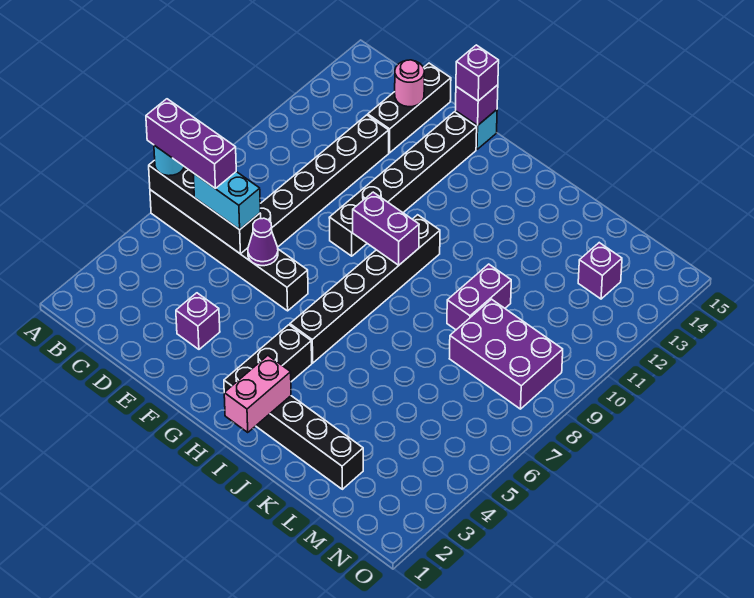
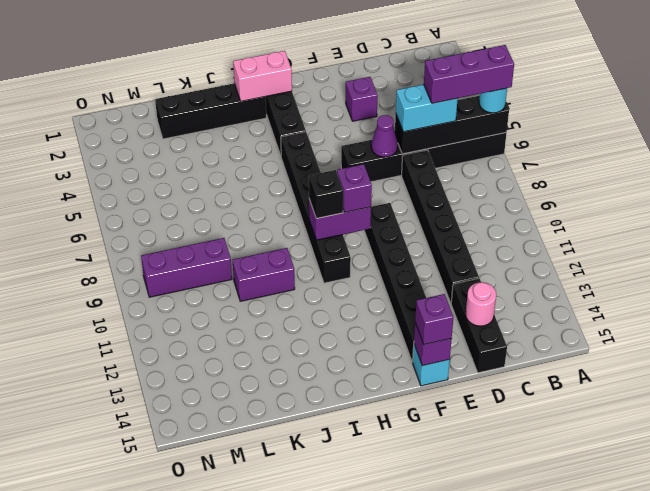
none -> black 1x1 brick [309,170,343,218]
pink 1x2 brick [224,356,291,432] -> pink 1x2 brick turned to [233,51,292,101]
purple 1x2 brick [447,264,511,330] -> purple 1x2 brick turned to [233,248,295,301]
purple 2x3 brick [449,299,563,409] -> purple 1x3 brick [141,238,232,297]
purple 1x1 brick [578,243,622,299] -> purple 1x1 brick moved to [337,164,372,213]

